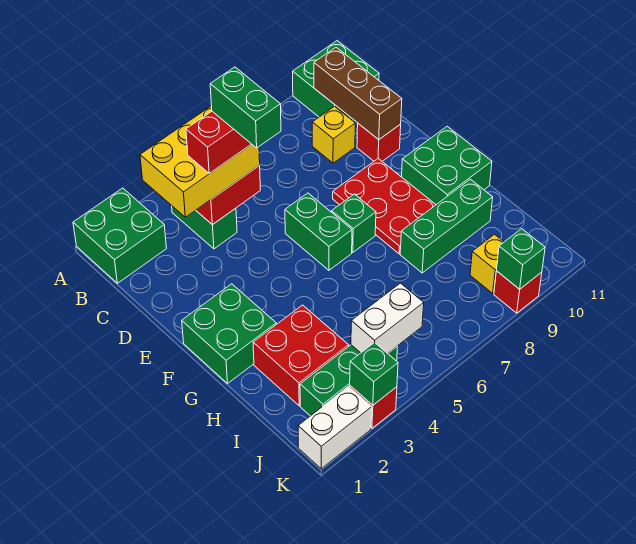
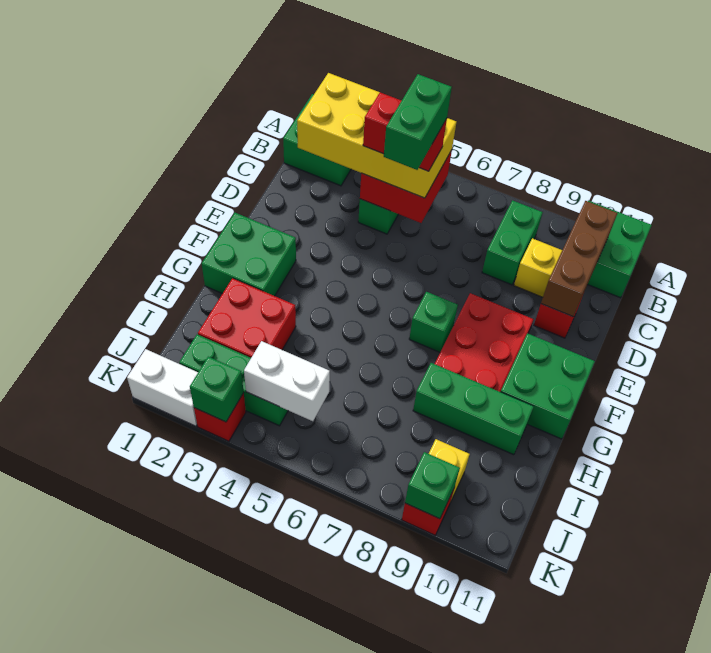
yellow 2x3 brick [140,106,260,217] -> yellow 2x4 brick [297,73,456,198]
green 1x2 brick [285,193,352,270] -> green 1x2 brick moved to [482,200,543,285]

